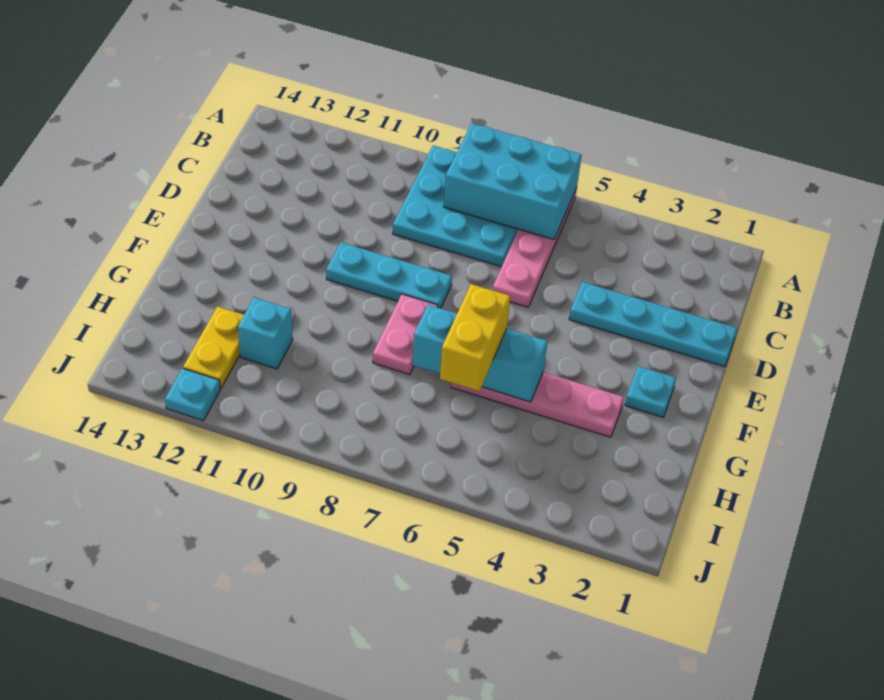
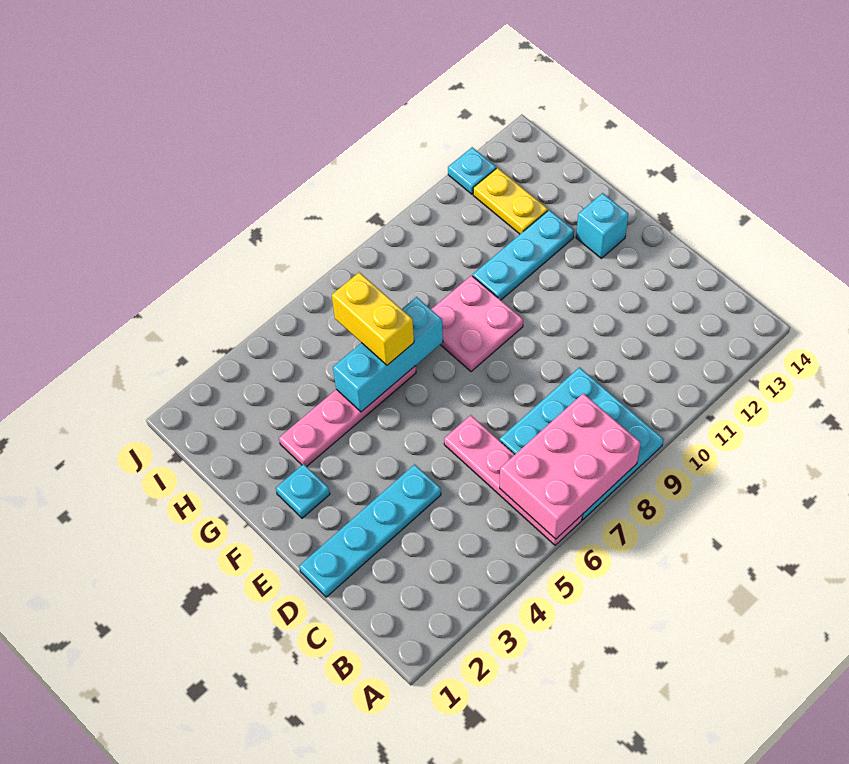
cyan 2x3 brick [444,123,582,239] -> pink 2x3 brick [500,393,641,539]
cyan 1x3 plate [326,242,452,308] -> cyan 1x3 plate moved to [473,210,574,300]
pink 1x2 plate [373,294,438,375] -> pink 2x2 plate [431,275,523,372]
cyan 1x1 brick [238,297,293,369] -> cyan 1x1 brick moved to [576,193,628,258]

